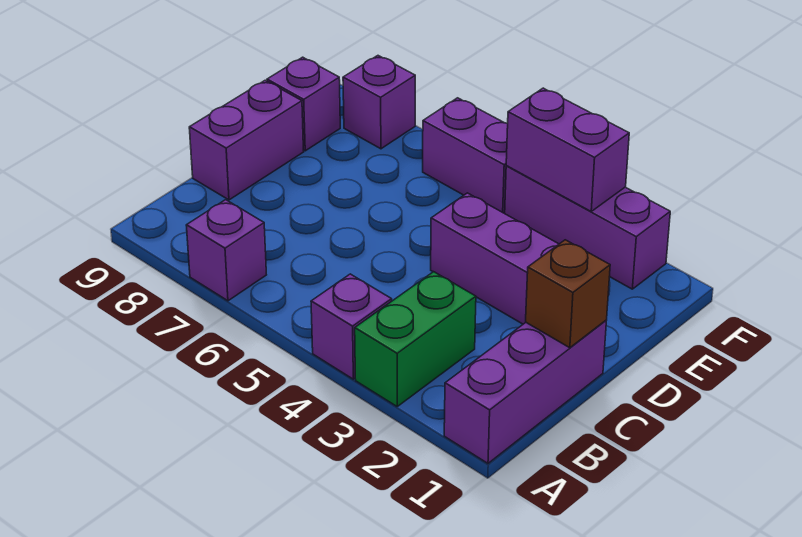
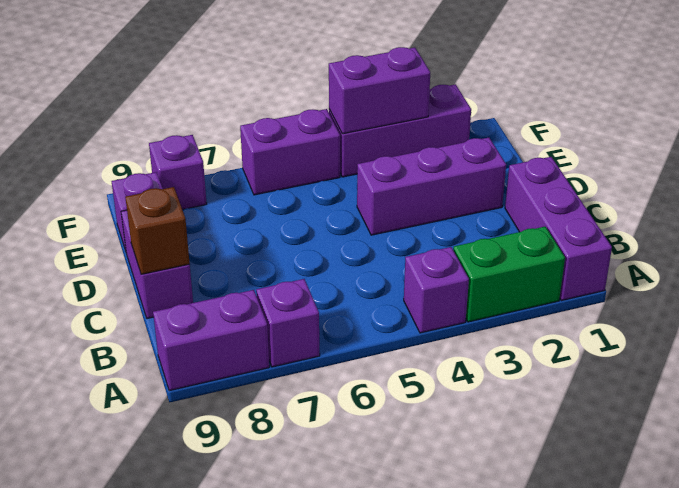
green 1x2 brick [355,272,476,406] -> green 1x2 brick turned to [453,227,565,322]
none -> purple 1x2 brick [153,290,269,391]
brown 1x1 brick [526,240,610,348] -> brown 1x1 brick moved to [125,187,190,274]

